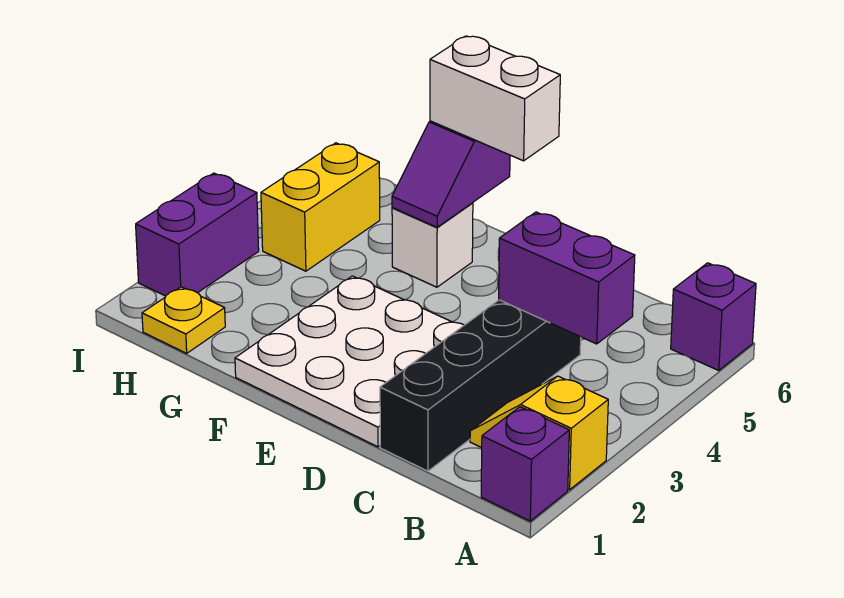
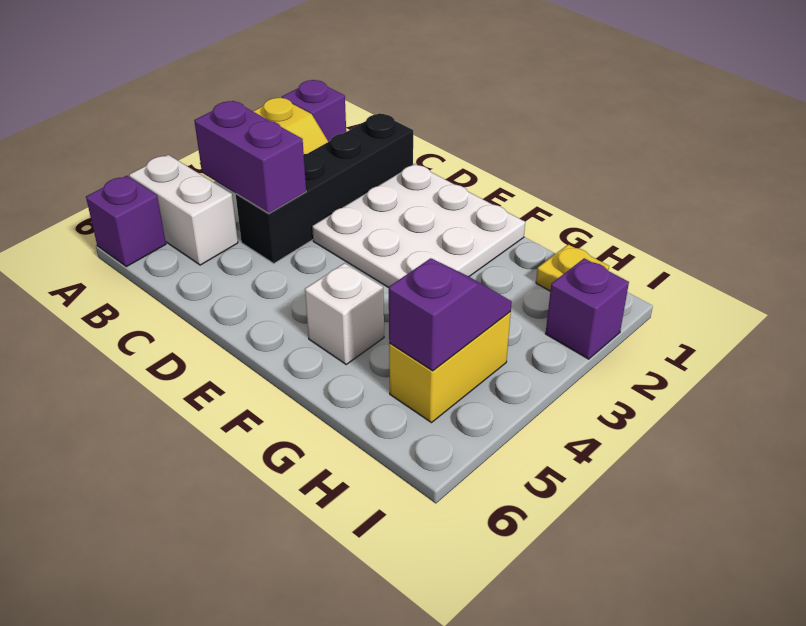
white 1x2 brick [430,36,560,161] -> white 1x2 brick moved to [129,155,238,265]
purple 1x2 slope [392,121,510,227] -> purple 1x2 slope moved to [389,258,512,371]
purple 1x2 brick [136,173,259,296] -> purple 1x1 brick [546,258,629,359]

